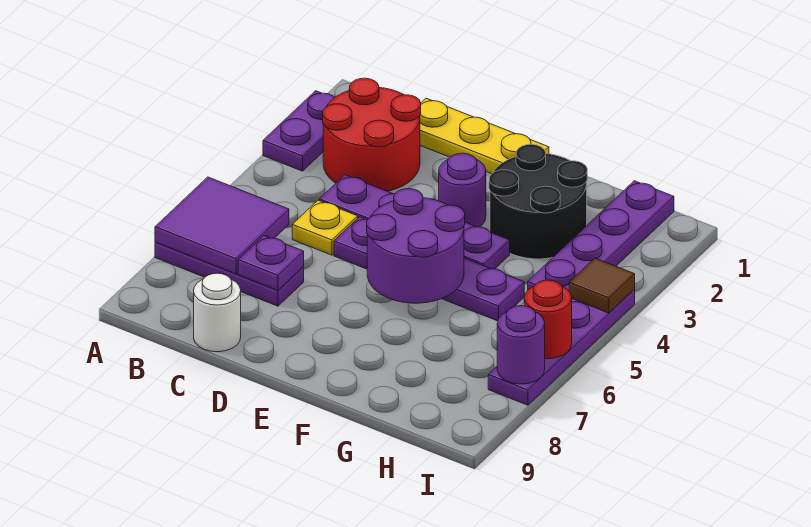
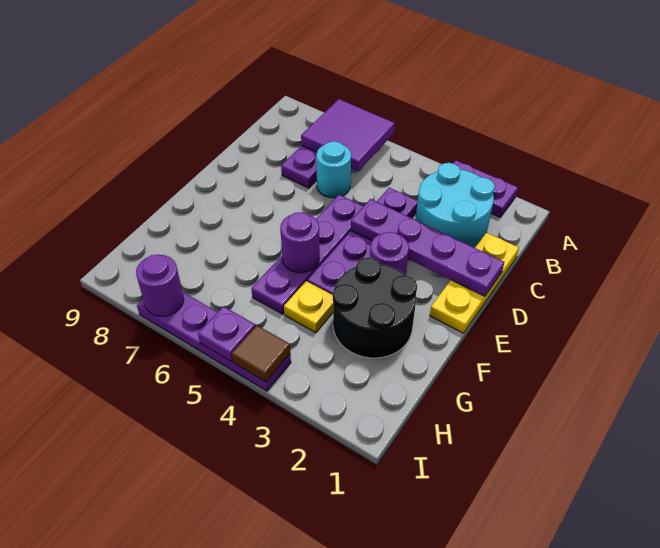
red 2x2 round brick [323,78,421,191] -> cyan 2x2 round brick [415,163,495,248]
yellow 1x1 plate [292,200,358,255] -> yellow 1x1 plate moved to [284,281,333,333]
none -> cyan 1x1 round brick [316,141,351,198]
purple 1x1 plate [238,236,304,290] -> purple 1x1 plate moved to [198,306,255,361]
white 1x1 round brick [194,273,241,352] -> none
purple 2x2 round brick [367,189,465,303] -> purple 1x1 round brick [280,212,320,273]
purple 1x4 plate [528,181,674,291] -> purple 1x4 plate moved to [351,199,504,296]
red 1x1 round brick [524,280,572,359] -> none

